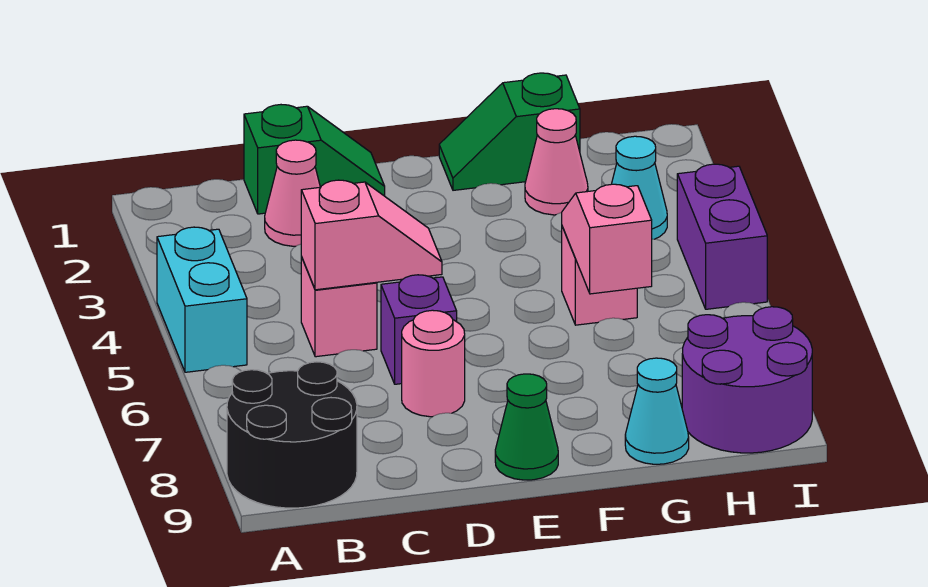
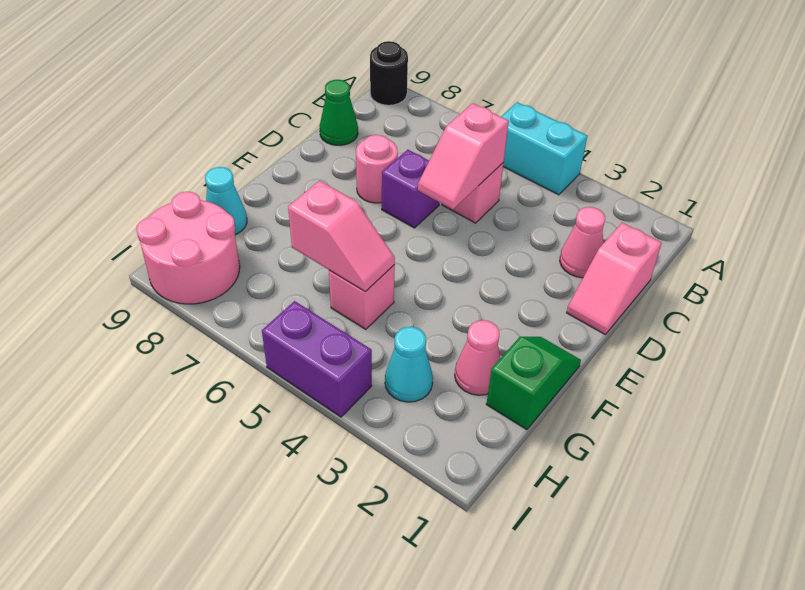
black 2x2 round brick [227,362,357,508] -> black 1x1 round brick [370,41,408,105]
green 1x2 slope [244,105,385,214] -> pink 1x2 slope [567,223,662,334]
green 1x1 cone [495,374,558,480] -> green 1x1 cone moved to [320,80,358,145]
purple 2x2 round brick [682,307,812,453] -> pink 2x2 round brick [136,192,240,304]

